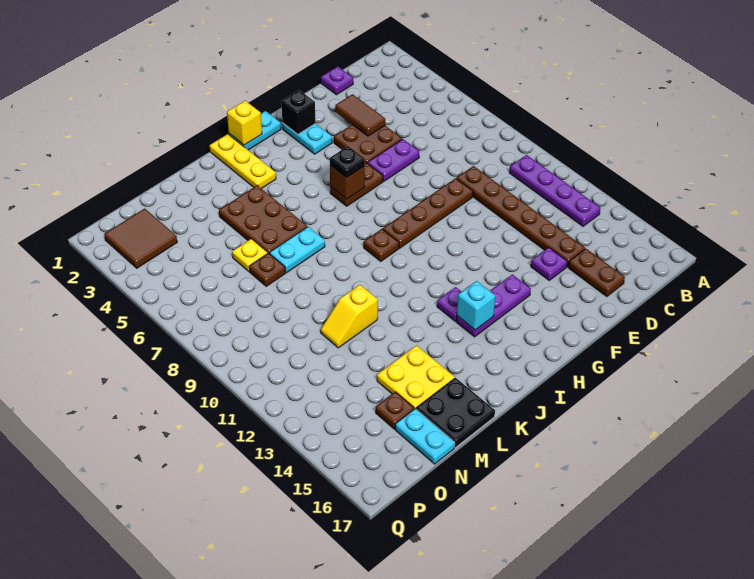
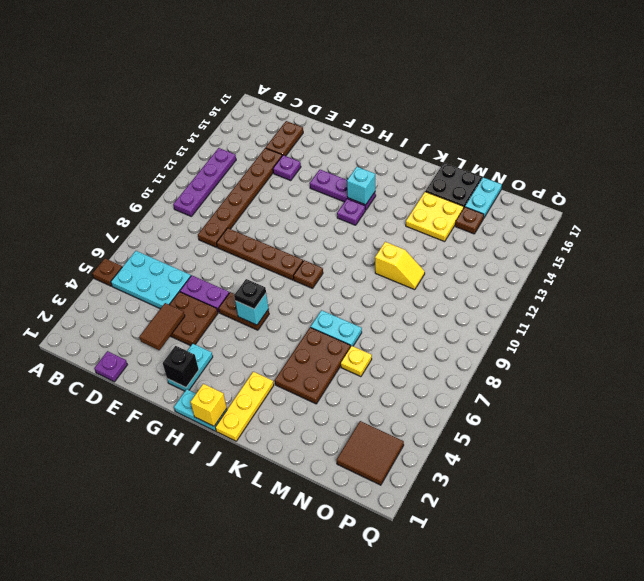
none -> cyan 2x3 plate [111,251,191,309]
brown 1x1 brick [330,165,365,199] -> cyan 1x1 brick [235,294,268,325]
brown 1x1 plate [249,253,285,286] -> brown 1x1 plate moved to [92,259,122,286]

